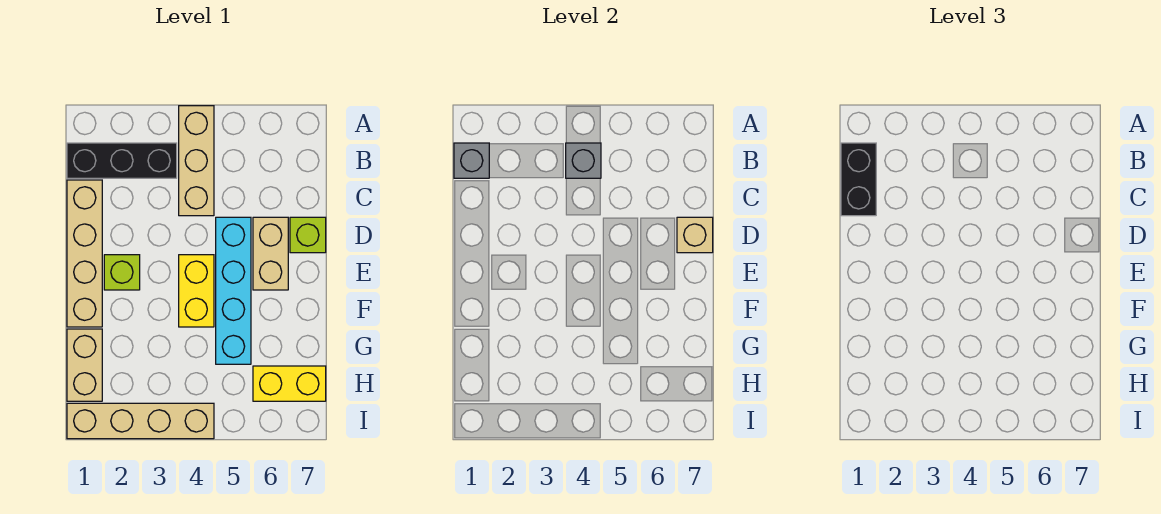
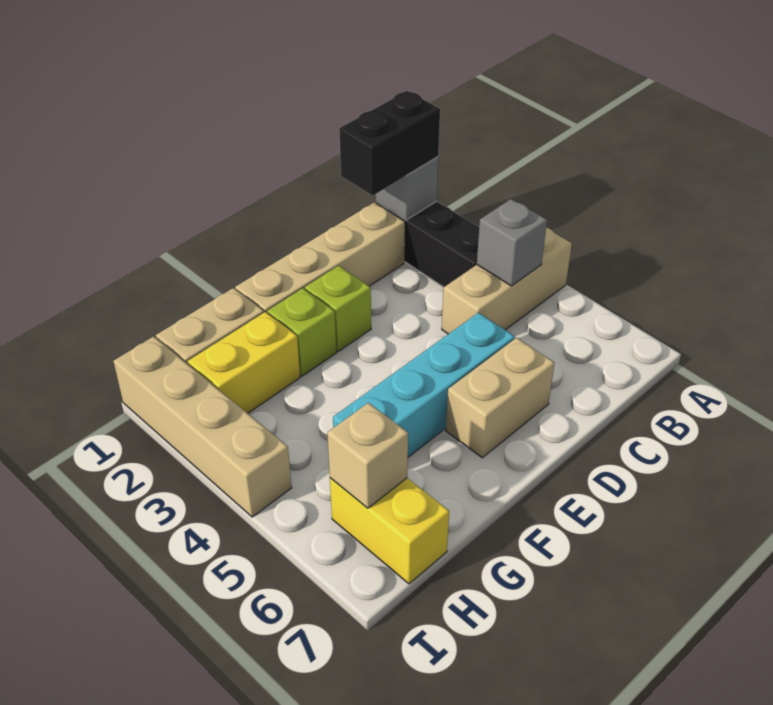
lime 1x1 brick [290,217,326,253] -> lime 1x1 brick moved to [267,288,336,376]
tan 1x1 brick [677,217,713,253] -> tan 1x1 brick moved to [327,403,408,508]
yellow 1x2 brick [179,255,214,327] -> yellow 1x2 brick moved to [187,312,300,413]

